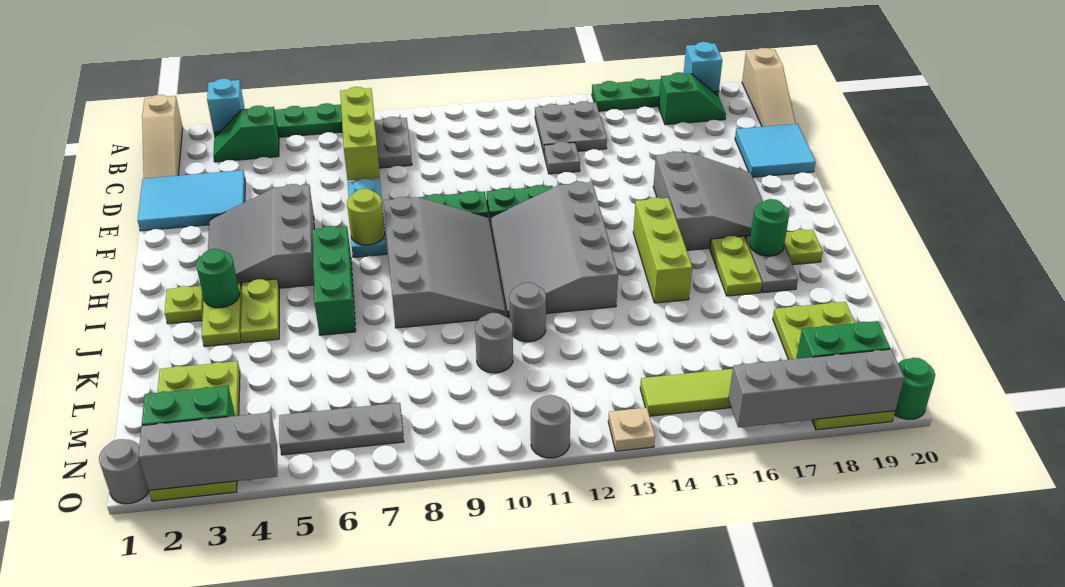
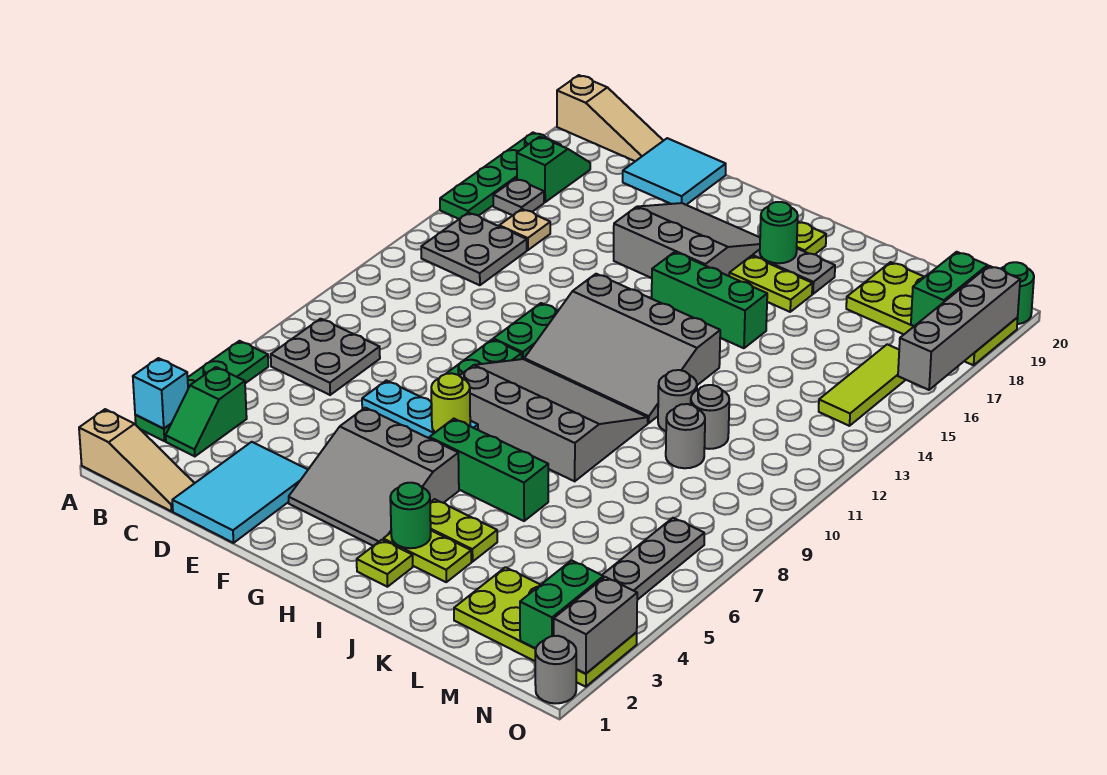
cyan 1x1 brick [684,42,722,92] -> none
lime 1x3 brick [340,87,380,181] -> none
grey 1x1 plate [544,141,580,174] -> grey 1x1 plate moved to [493,179,544,215]
lime 1x3 brick [633,197,692,303] -> green 1x3 brick [652,252,767,348]
grey 1x3 brick [138,413,277,490] -> grey 1x2 brick [554,577,637,674]
grey 1x1 round brick [531,395,570,458] -> grey 1x1 round brick moved to [691,385,729,449]
tan 1x1 plate [608,408,655,451] -> tan 1x1 plate moved to [499,209,550,250]

